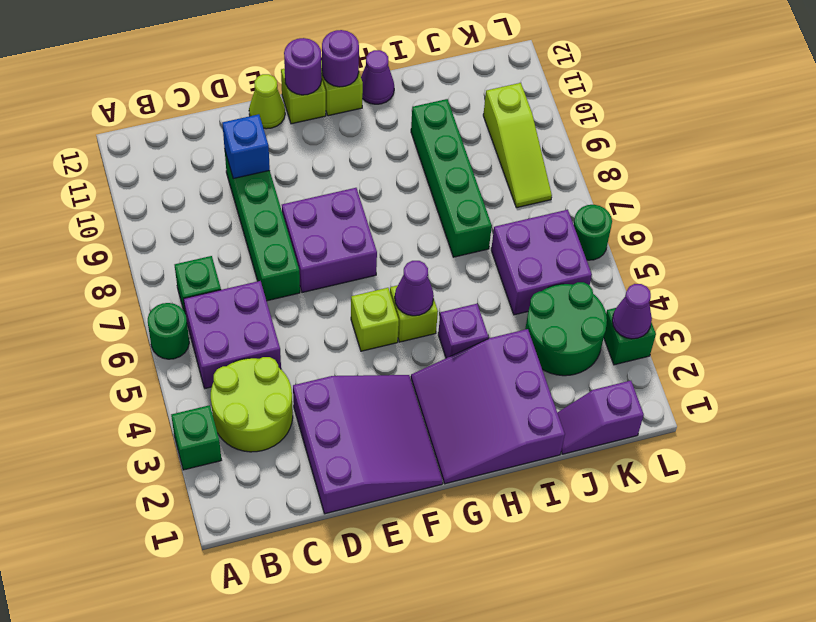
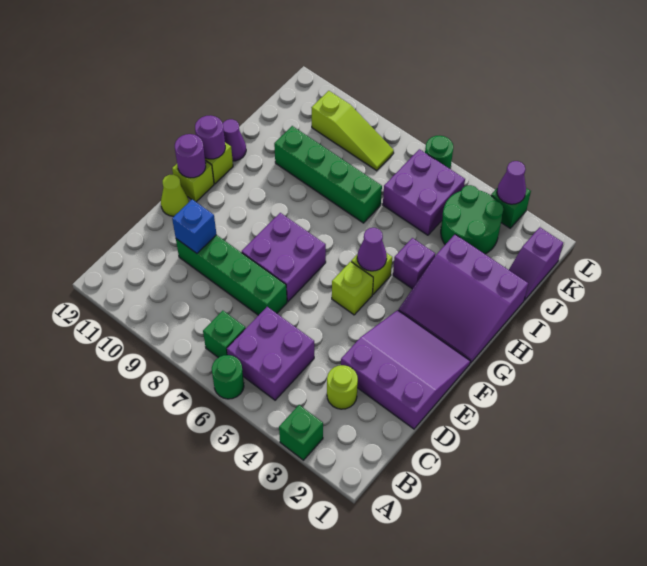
lime 2x2 round brick [211,357,293,452] -> lime 1x1 round brick [327,365,358,409]

